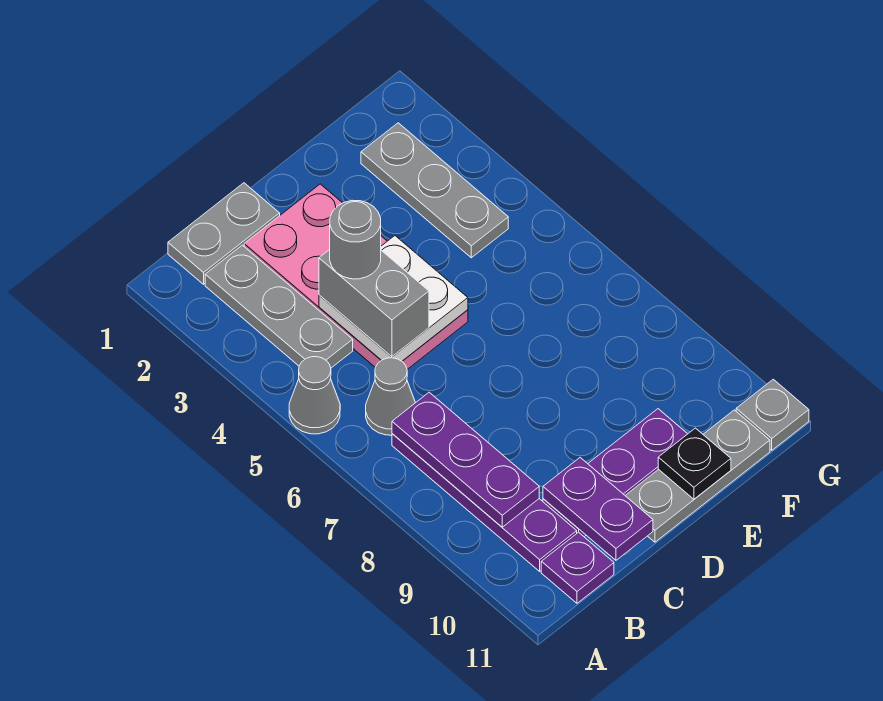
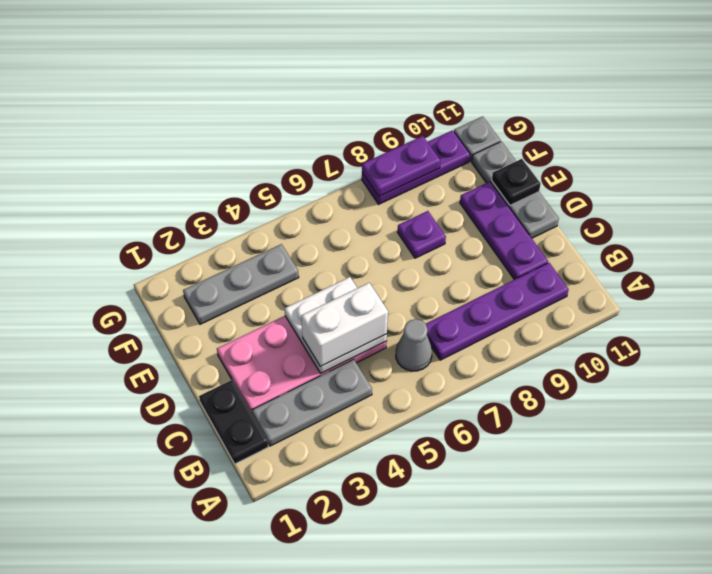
grey 1x1 cone [289,357,340,434] -> none
grey 1x2 plate [168,183,280,284] -> black 1x2 plate [199,380,268,464]
purple 1x3 plate [392,392,539,527] -> purple 1x3 plate moved to [362,130,470,204]
purple 1x1 plate [541,532,614,603] -> purple 1x1 plate moved to [398,211,446,258]
grey 1x2 brick [319,250,429,357] -> white 1x2 brick [301,283,388,367]
grey 1x1 round brick [330,200,381,279] -> none
purple 1x2 plate [543,458,653,560] -> purple 1x2 plate moved to [362,136,440,196]

